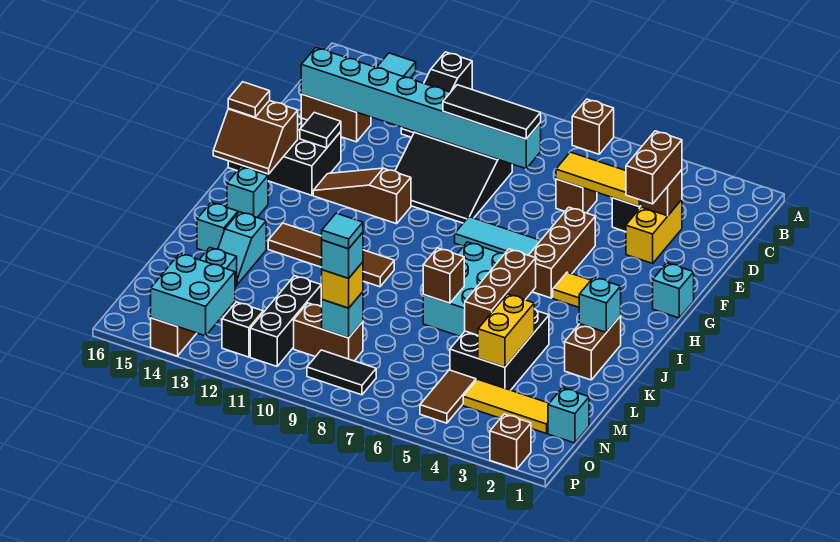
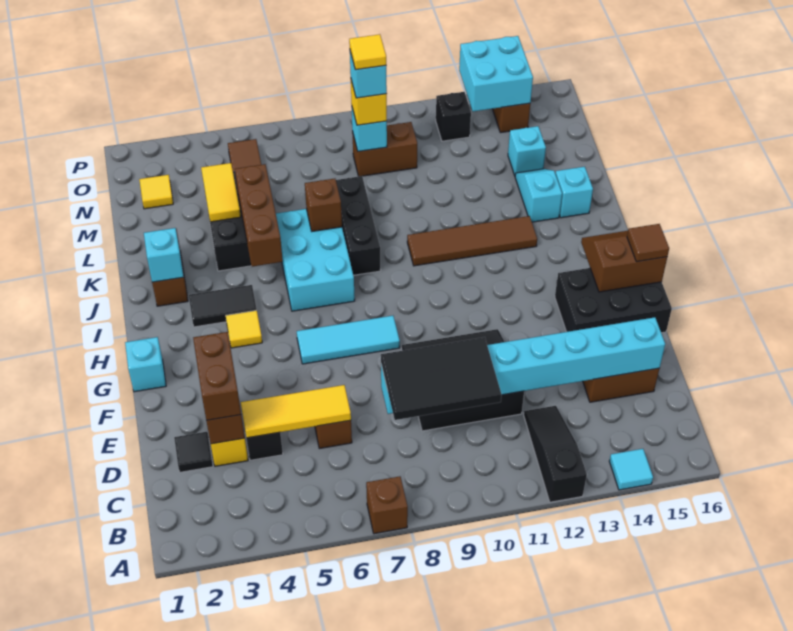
black 1x3 tile [443,85,541,139] -> black 2x3 tile [381,337,502,420]
brown 1x3 brick [529,207,595,298] -> none
black 1x1 tile [300,113,341,148] -> black 1x1 tile moved to [174,432,213,472]
brown 1x3 slope [313,168,411,224] -> none
cyan 1x1 brick [227,167,268,217] -> none
yellow 1x2 brick [478,294,534,367] -> yellow 1x2 tile [201,163,241,222]
black 1x3 brick [250,276,321,366] -> black 1x3 brick moved to [336,176,381,275]
cyan 1x1 brick [548,388,589,443] -> none
yellow 1x3 tile [463,379,549,434] -> yellow 1x1 tile [139,175,173,209]
cyan 1x1 tile [322,213,363,249] -> yellow 1x1 tile [349,34,386,70]
black 1x2 tile [307,350,376,395] -> black 1x2 tile moved to [189,285,257,327]
brown 1x1 brick [490,414,531,469] -> none

